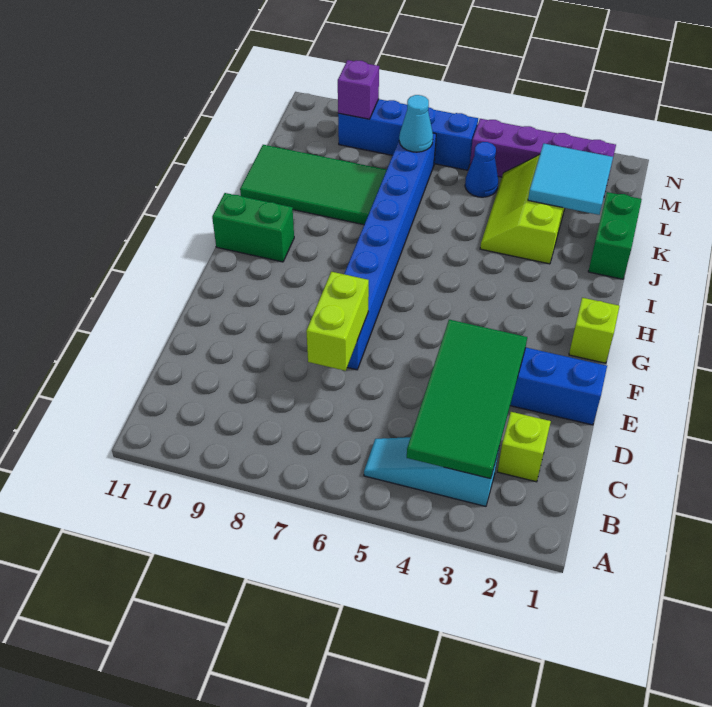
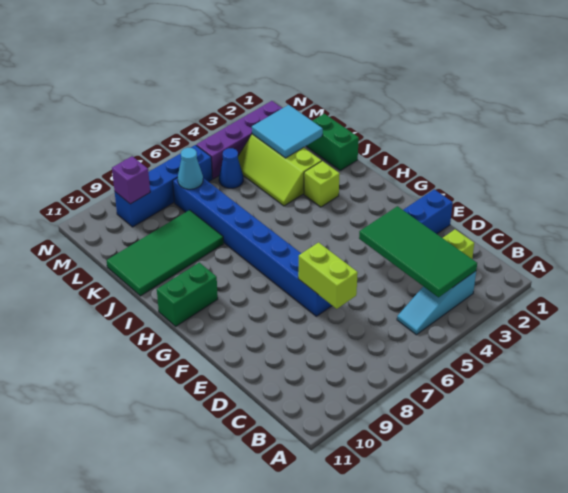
lime 1x1 brick [569,298,619,363] -> lime 1x1 brick moved to [304,161,340,207]

